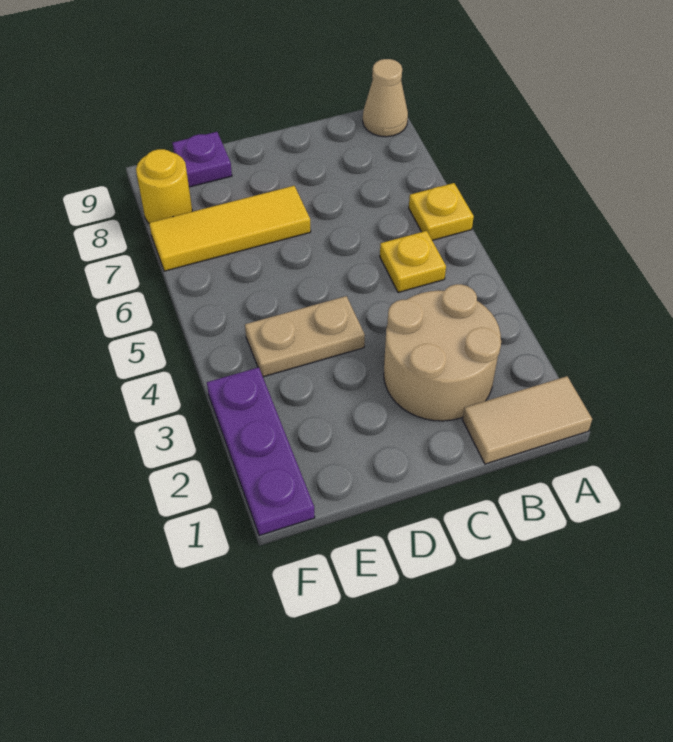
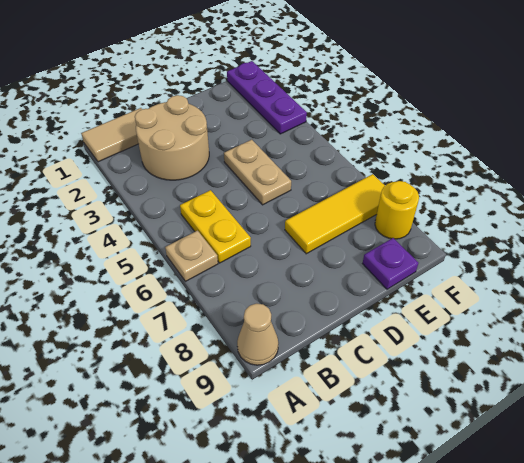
yellow 1x1 plate [409,183,474,240] -> tan 1x1 plate [165,231,218,281]
yellow 1x1 plate [380,231,446,293] -> yellow 1x2 plate [180,190,251,263]
tan 1x2 plate [245,296,365,377] -> tan 1x2 plate turned to [224,140,291,205]

